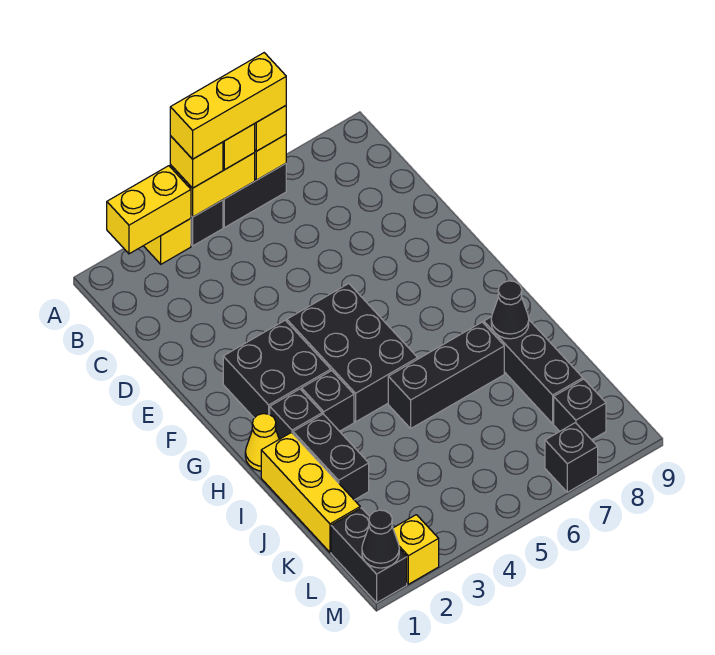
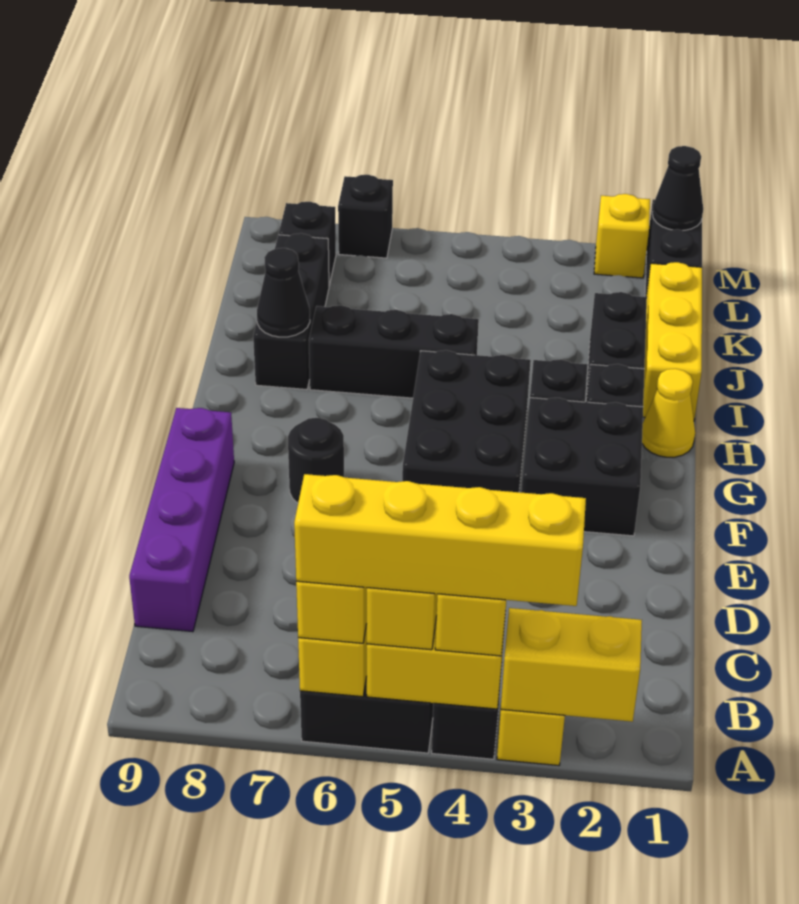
yellow 1x3 brick [170,53,286,159] -> yellow 1x4 brick [294,474,586,606]
none -> purple 1x4 brick [129,408,234,632]
none -> black 1x1 round brick [288,418,344,503]

